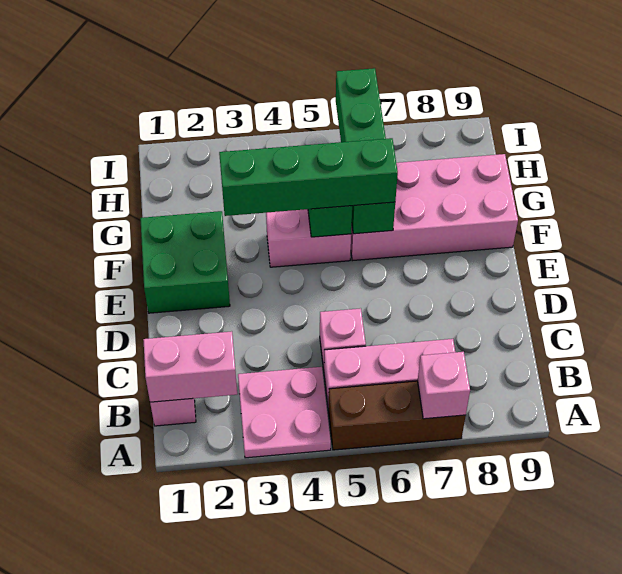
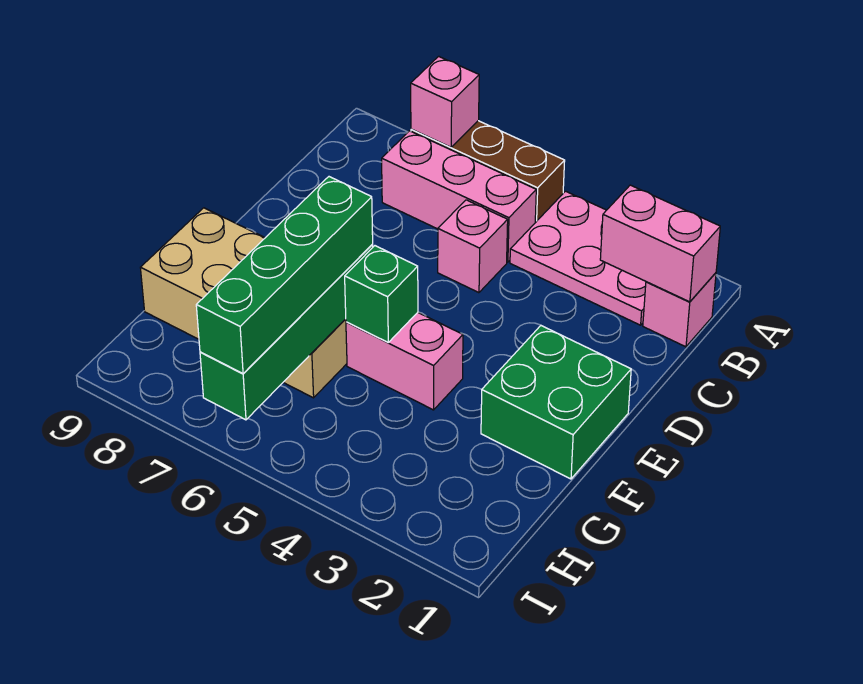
pink 2x2 plate [238,367,331,458] -> pink 2x3 plate [510,191,646,325]
green 1x4 brick [219,138,398,216] -> green 1x4 brick turned to [196,177,373,374]
pink 2x4 brick [351,154,518,261] -> tan 2x4 brick [140,208,347,398]

